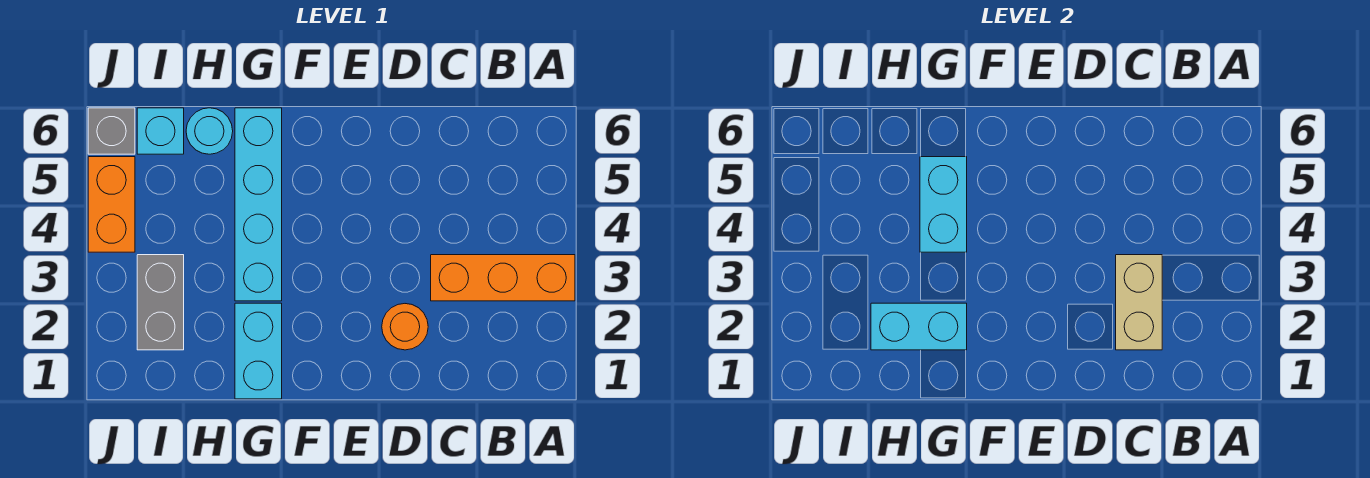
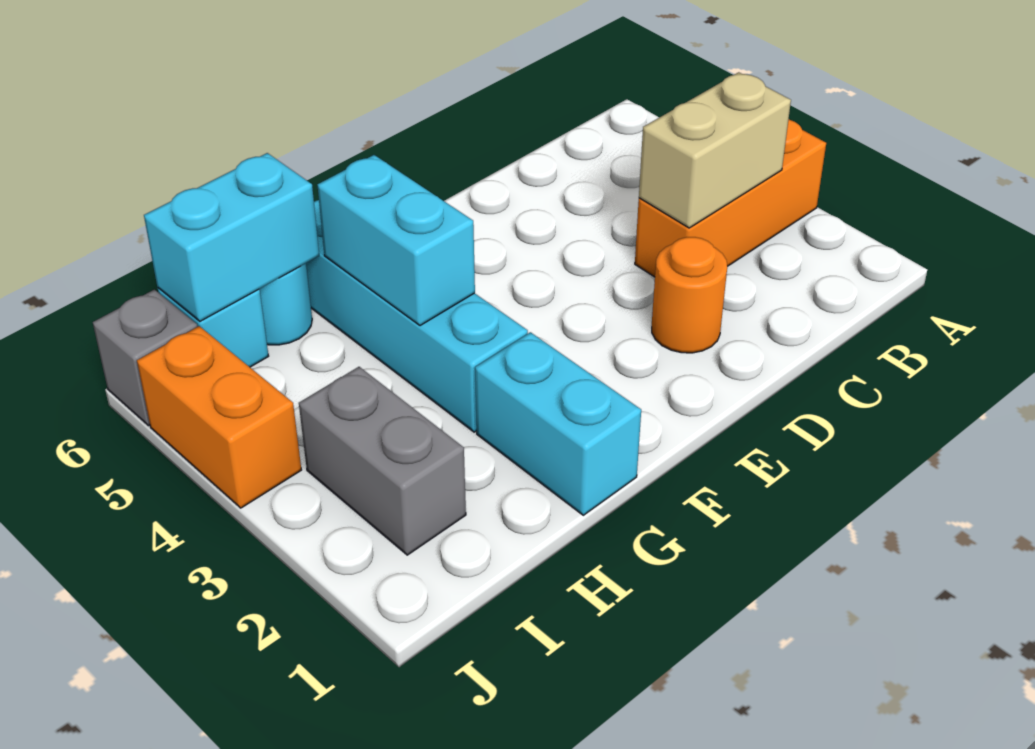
tan 1x2 brick [1116,255,1162,350] -> tan 1x2 brick turned to [639,72,791,228]
cyan 1x2 brick [871,303,967,350] -> cyan 1x2 brick moved to [144,153,319,321]

